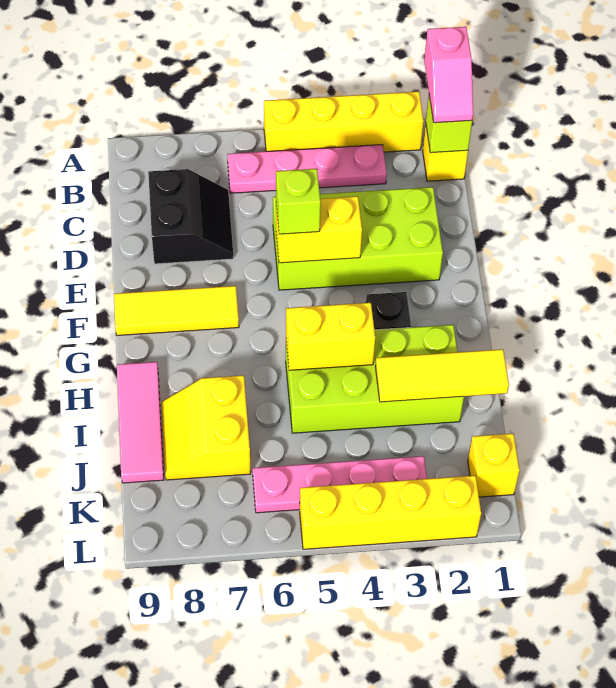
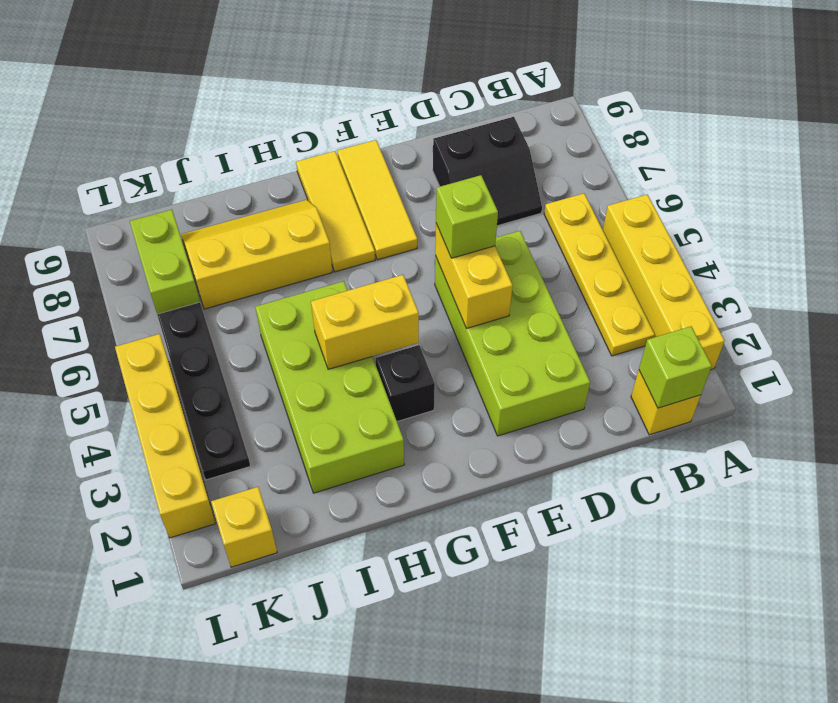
pink 1x2 slope [424,27,473,123] -> none
pink 1x4 plate [228,145,387,193] -> yellow 1x4 plate [544,193,655,356]
yellow 1x2 brick [286,303,375,370] -> yellow 1x2 brick turned to [311,275,419,369]
pink 1x3 tile [117,362,164,483] -> none
yellow 1x3 tile [375,349,509,402] -> yellow 1x3 tile moved to [296,151,375,272]
yellow 2x2 slope [162,375,251,480] -> yellow 2x3 slope [181,200,332,309]
pink 1x4 plate [253,456,427,513] -> black 1x4 plate [157,302,250,480]
none -> lime 1x2 brick [130,210,200,314]

